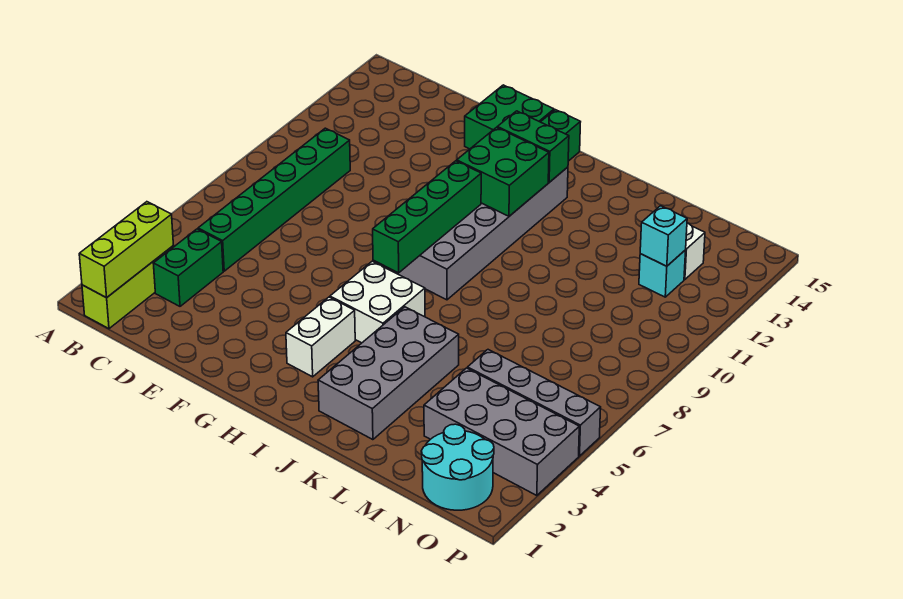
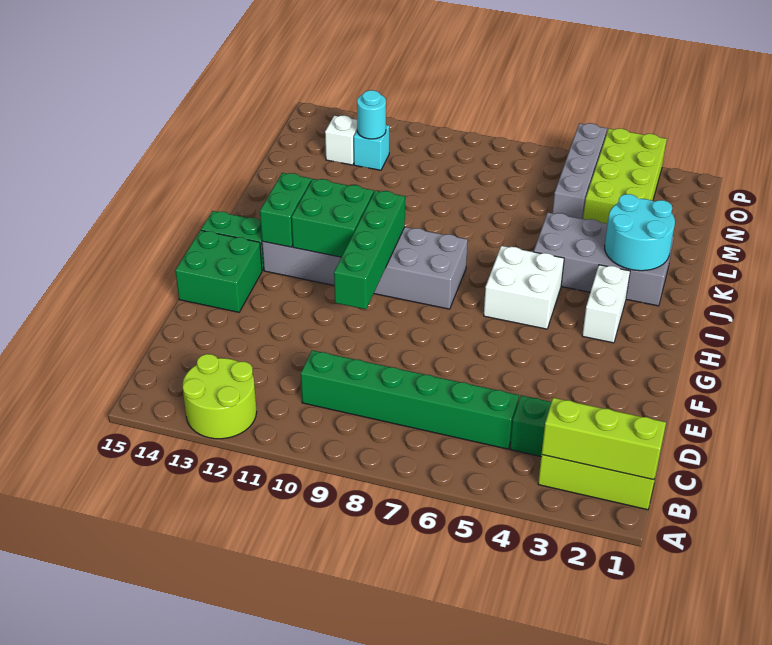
none -> lime 2x2 round brick [183,354,257,439]
white 1x2 brick [286,297,355,377] -> white 1x2 brick turned to [582,265,630,343]
green 1x4 brick [373,161,481,273] -> green 1x4 brick turned to [334,191,405,309]
grey 2x4 brick [424,368,579,496] -> lime 2x4 brick [583,129,667,224]
cyan 2x2 round brick [421,424,494,510] -> cyan 2x2 round brick moved to [605,194,675,271]
cyan 1x1 brick [640,206,687,266] -> cyan 1x1 round brick [357,90,386,139]

